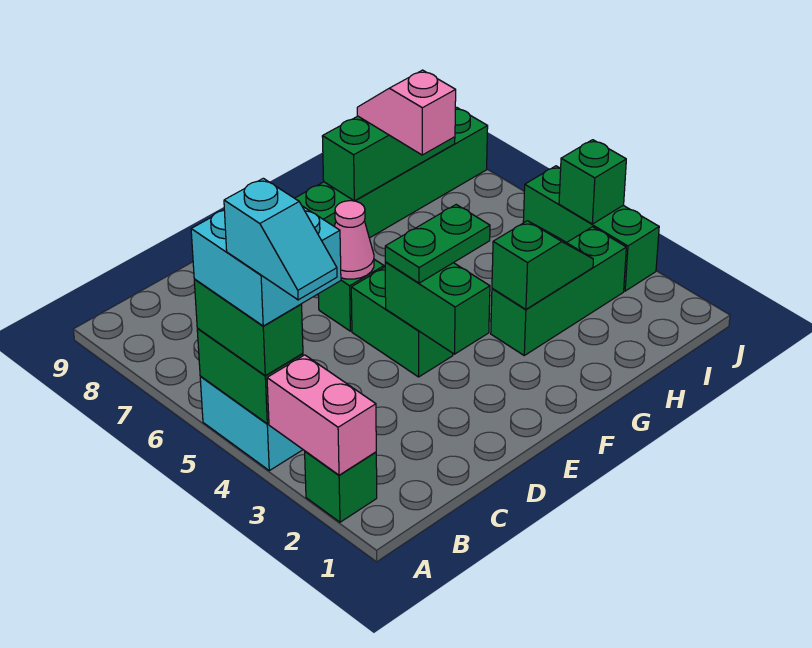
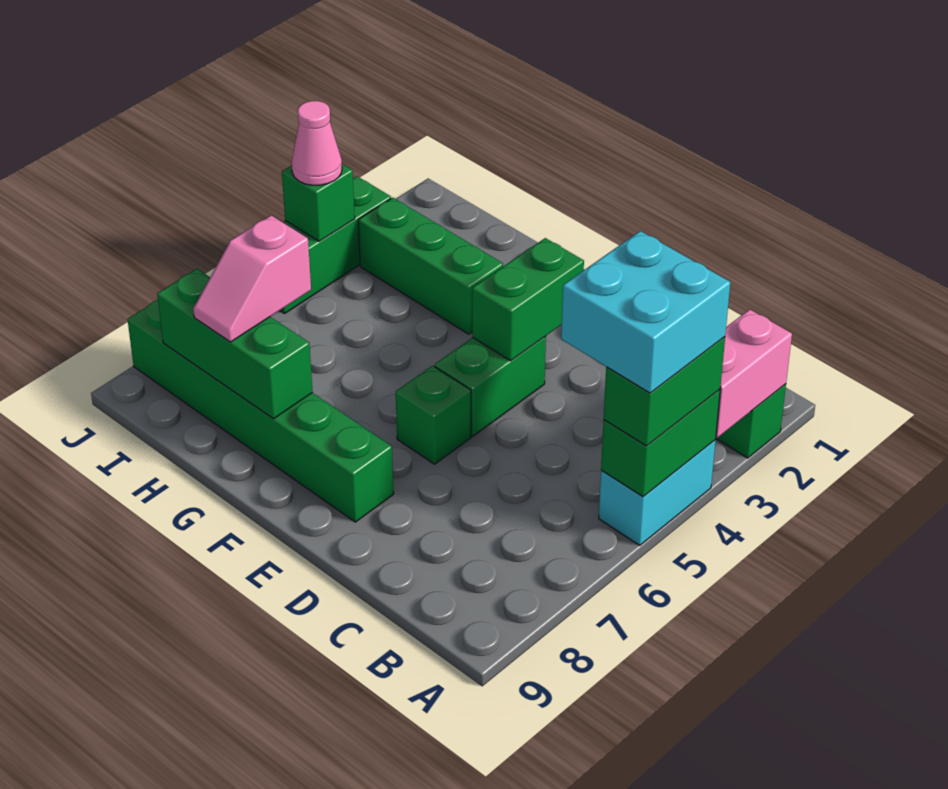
cyan 1x2 slope [224,178,337,300] -> none
green 1x2 plate [385,205,490,283] -> none
pink 1x1 cone [334,201,374,279] -> pink 1x1 cone moved to [292,101,342,185]
green 1x2 slope [492,221,593,309] -> none

